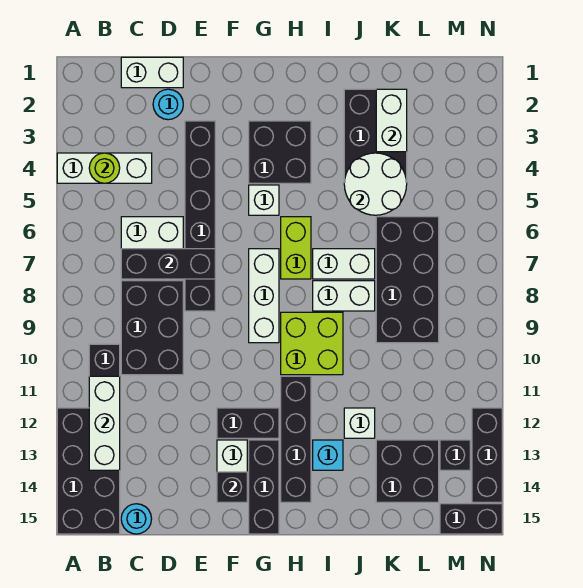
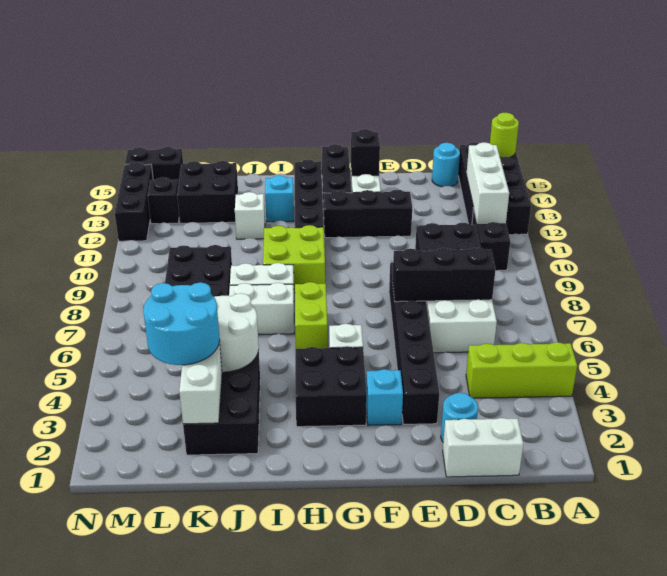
white 1x3 brick [57,153,152,183] -> lime 1x3 brick [466,342,577,398]
lime 1x1 round brick [89,153,120,183] -> lime 1x1 round brick moved to [490,113,519,158]
none -> cyan 1x1 brick [366,369,403,425]
black 1x2 brick [217,408,279,438] -> black 1x3 brick [324,190,412,238]
white 1x3 brick [249,249,279,343] -> none
none -> cyan 2x2 round brick [143,282,220,365]

